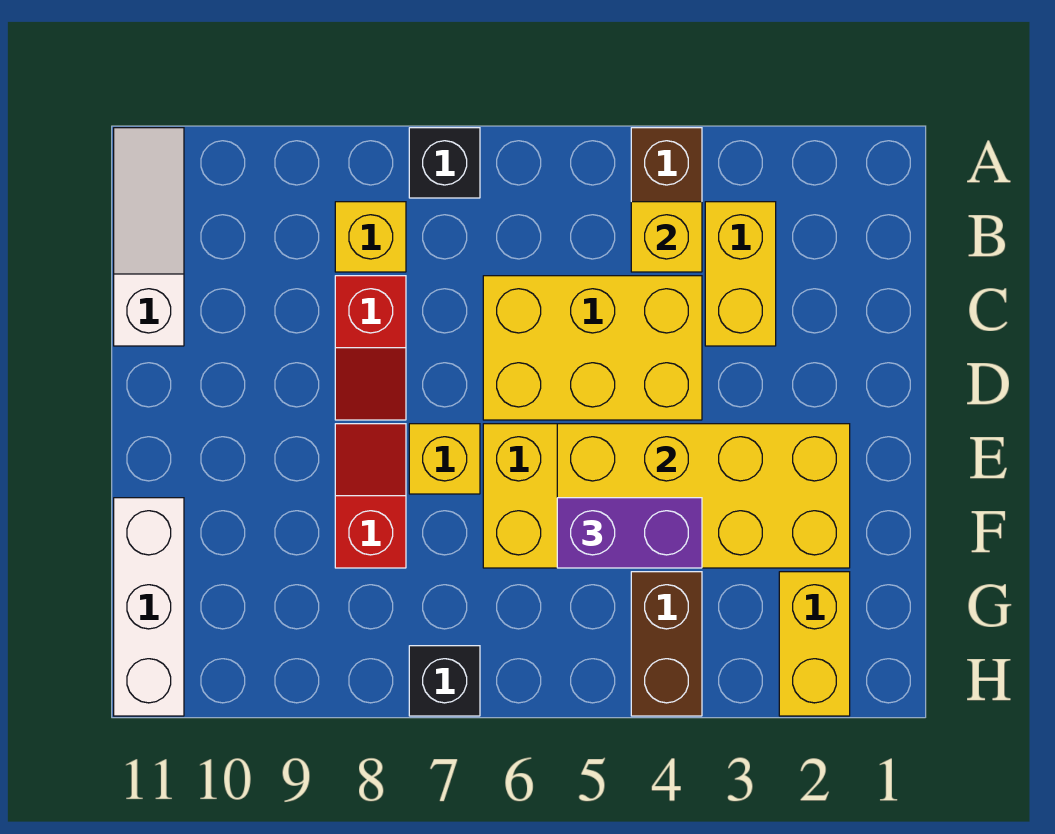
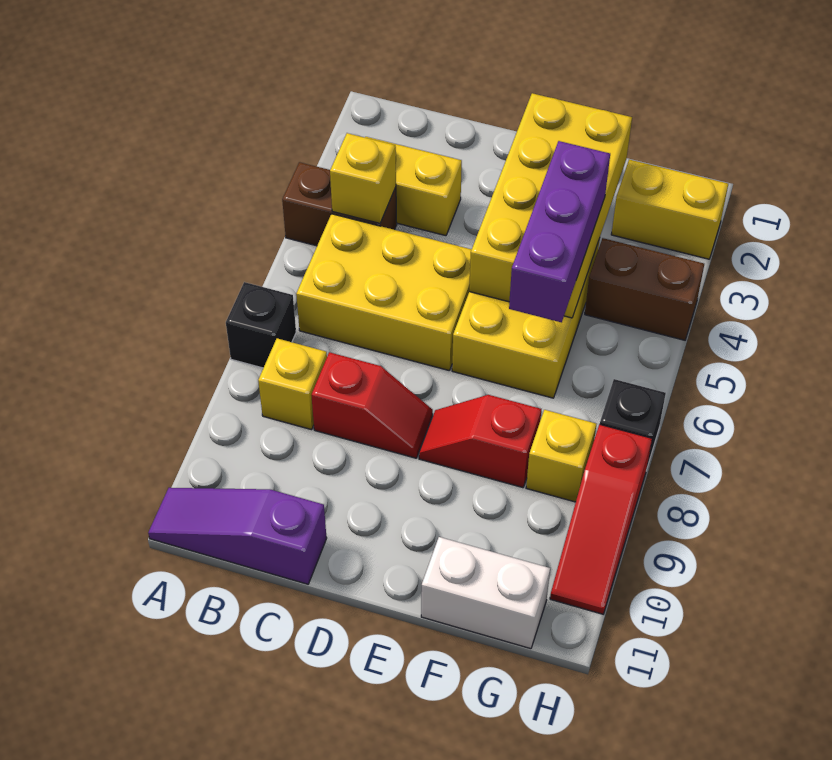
white 1x3 slope [114,128,184,346] -> purple 1x3 slope [148,488,327,584]
yellow 2x3 brick [483,276,702,420] -> yellow 2x3 brick turned to [296,214,472,370]
yellow 1x1 brick [409,424,480,494] -> yellow 1x1 brick moved to [526,410,596,502]
purple 1x2 brick [557,498,702,568] -> purple 1x3 brick [509,141,610,322]
white 1x3 brick [114,498,184,716] -> white 1x2 brick [421,537,550,649]
none -> red 1x3 slope [550,424,652,614]

